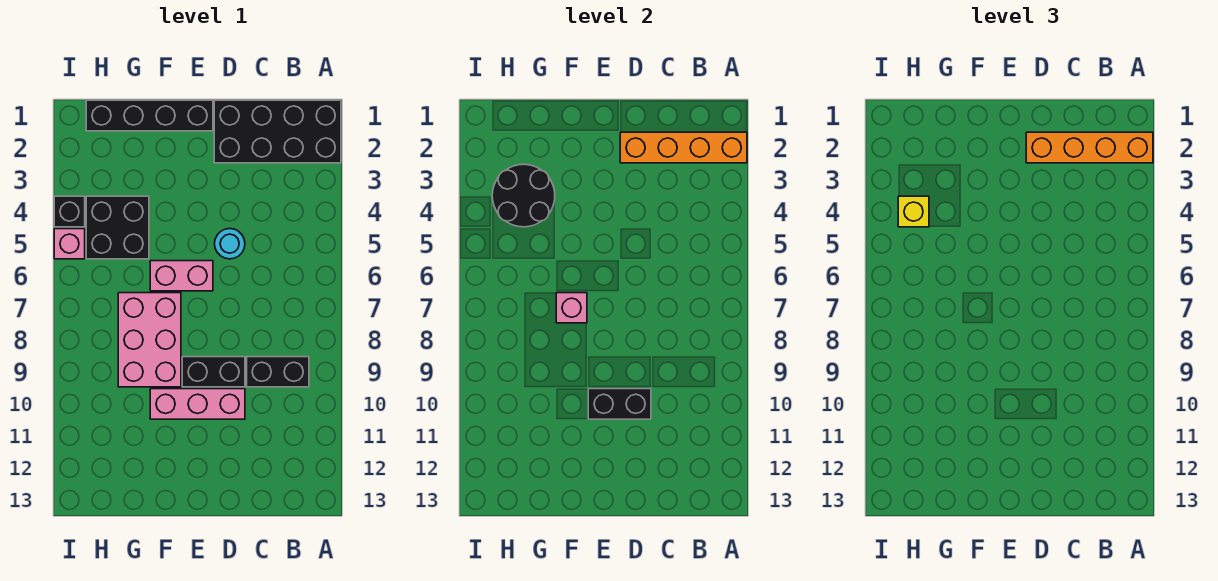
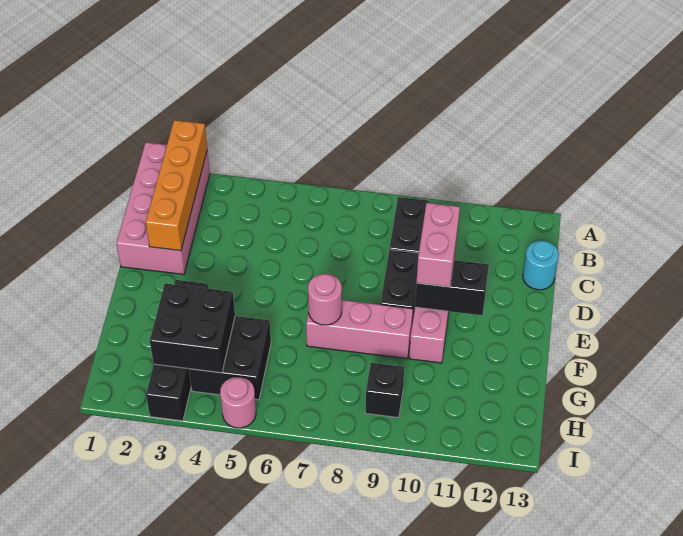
black 2x4 brick [214,100,341,163] -> pink 2x4 brick [116,142,210,274]
orange 1x4 brick [1026,132,1153,163] -> none
cyan 1x1 round brick [215,229,245,259] -> cyan 1x1 round brick moved to [523,241,559,290]
black 1x2 brick [588,389,651,419] -> black 1x2 brick turned to [415,260,489,315]
black 1x4 brick [86,100,213,131] -> black 1x4 brick moved to [146,280,208,421]
pink 1x2 brick [150,261,213,291] -> pink 1x2 brick moved to [417,203,460,287]
pink 2x3 brick [118,293,181,387] -> pink 1x3 brick [306,300,413,359]
pink 1x1 brick [556,293,587,323] -> pink 1x1 round brick [308,274,342,325]
black 2x2 round brick [492,164,555,227] -> black 2x2 brick [150,283,235,373]
yellow 1x1 brick [898,196,929,227] -> none
black 1x1 brick [54,196,85,227] -> black 1x1 brick moved to [365,363,404,418]
pink 1x1 brick [54,229,85,259] -> pink 1x1 round brick [220,377,256,428]

